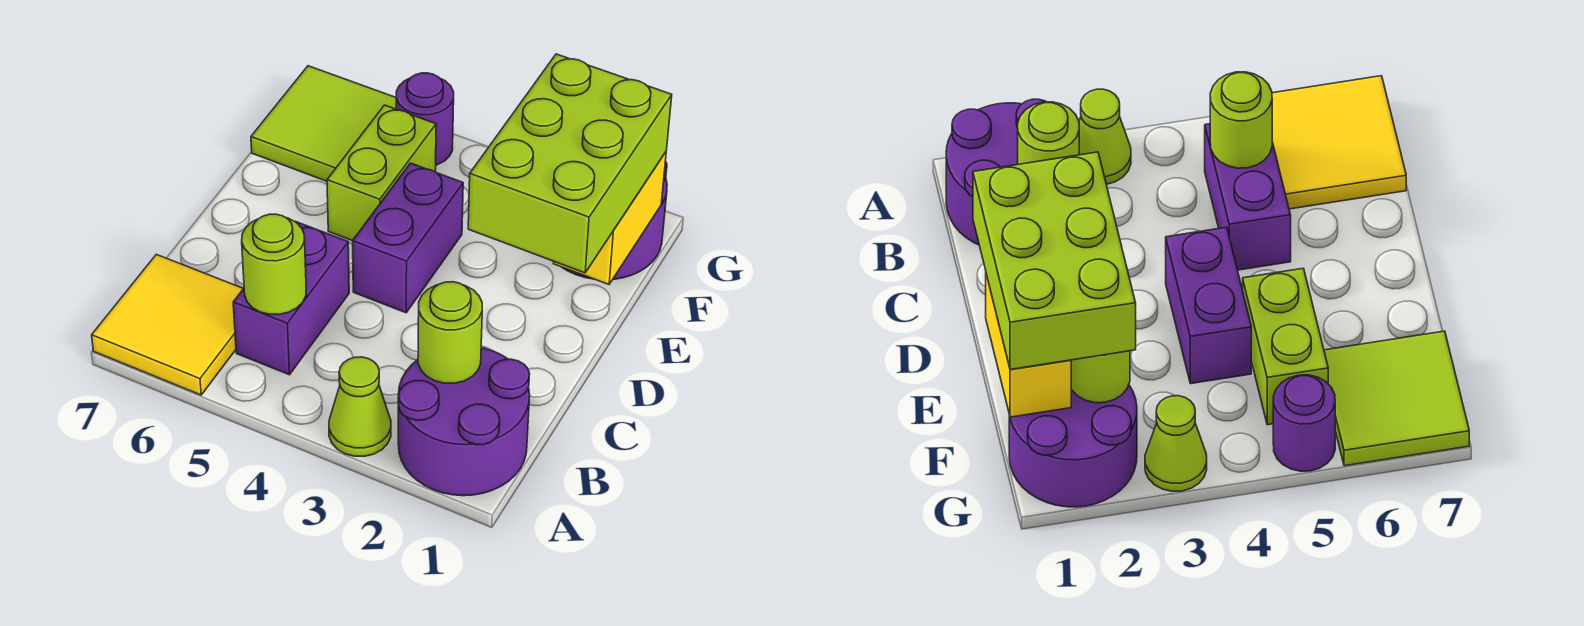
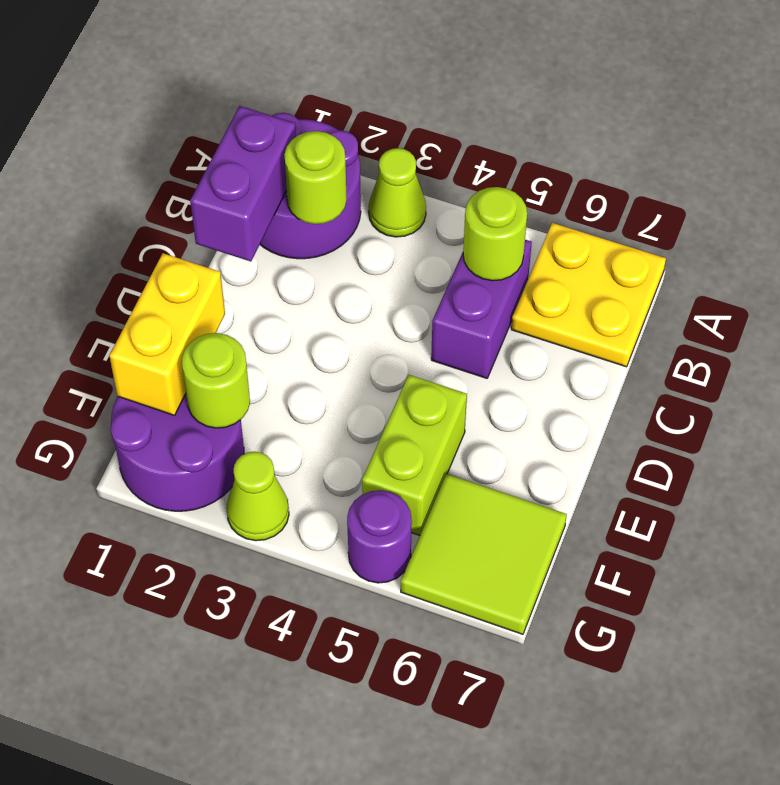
yellow 2x2 tile [92,254,243,395] -> yellow 2x2 plate [511,223,666,367]
lime 2x3 brick [468,54,672,273] -> none
purple 1x2 brick [353,163,463,313] -> purple 1x2 brick moved to [190,106,296,261]

